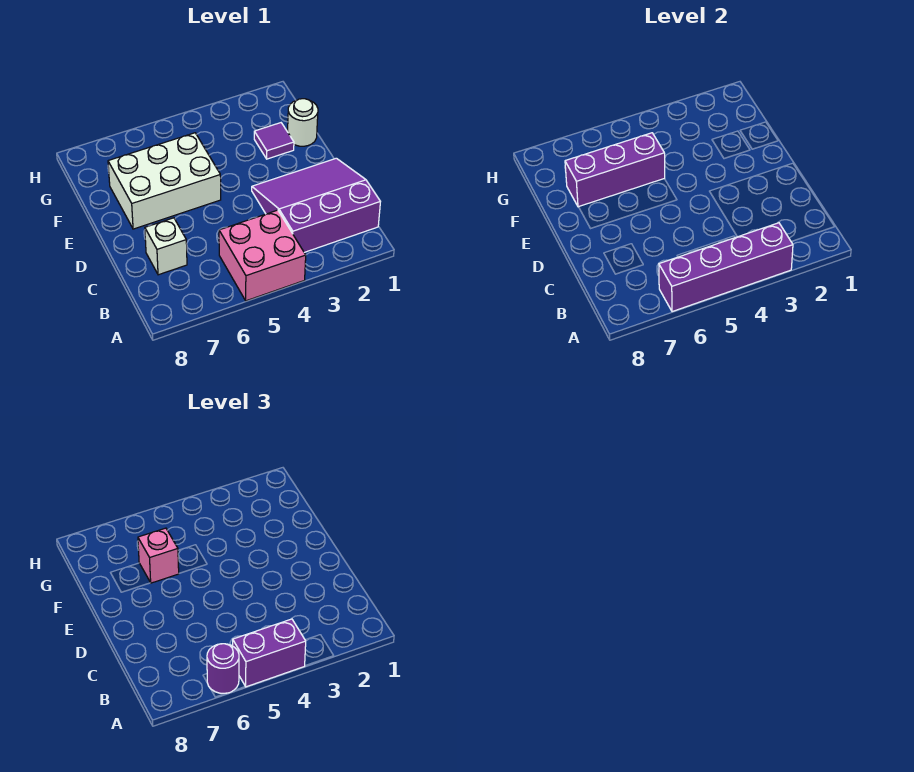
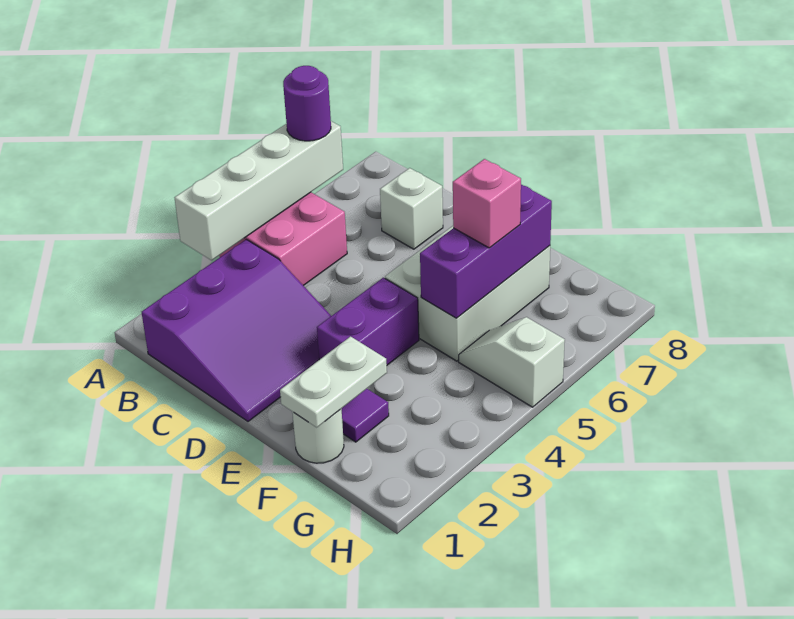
purple 1x4 brick [659,223,793,312] -> white 1x4 brick [175,121,343,260]
purple 1x2 brick [233,619,306,687] -> purple 1x2 brick moved to [317,278,419,365]
none -> white 1x2 plate [280,336,387,427]
none -> white 1x2 slope [459,317,565,407]

